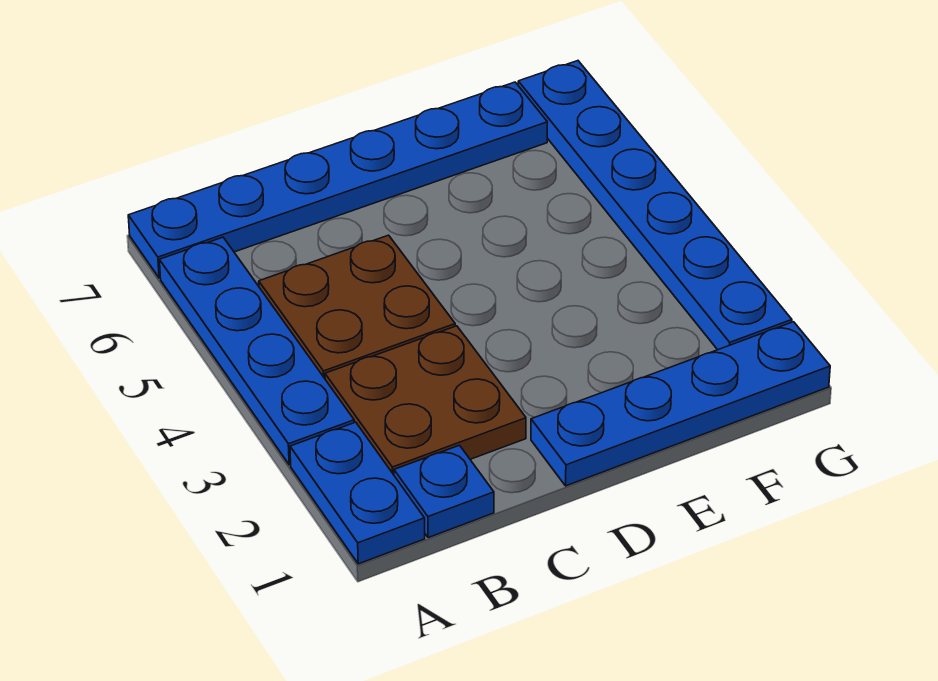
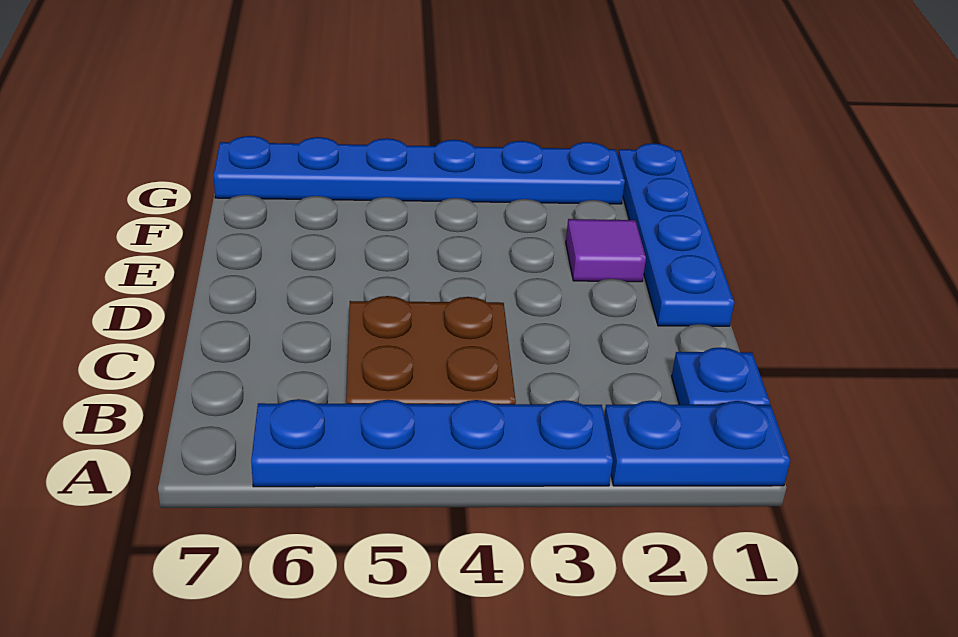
blue 1x6 plate [128,82,547,278] -> none
brown 2x2 plate [325,326,526,475] -> none
none -> purple 1x1 tile [566,219,646,282]

